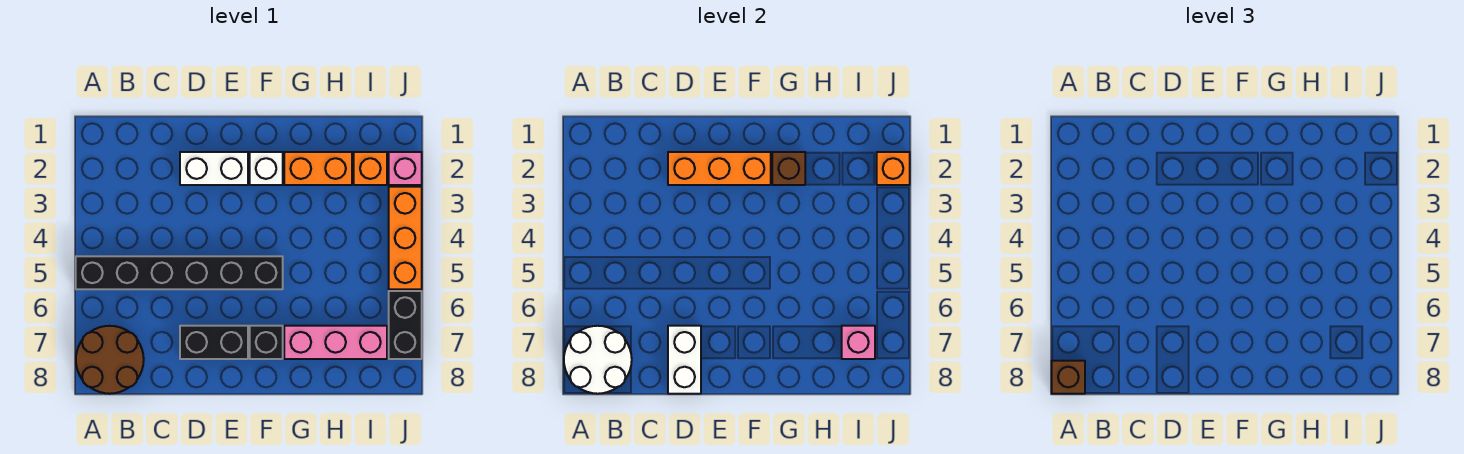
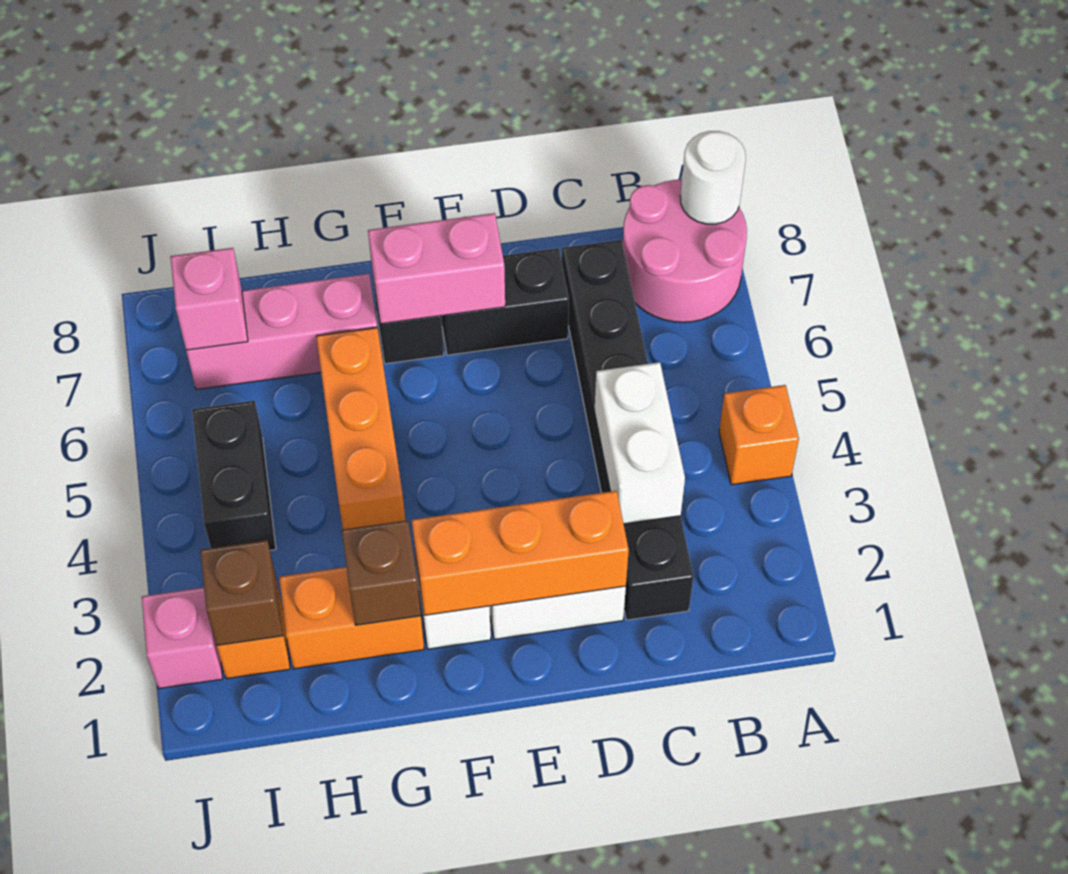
black 1x6 brick [76,256,283,289] -> black 1x6 brick turned to [562,240,693,620]
brown 2x2 round brick [76,326,144,394] -> pink 2x2 round brick [623,179,747,322]
white 2x2 round brick [564,326,632,394] -> white 1x1 round brick [680,131,746,224]
brown 1x1 brick [1052,361,1085,394] -> brown 1x1 brick moved to [200,540,283,645]
white 1x2 brick [668,326,701,394] -> white 1x2 brick moved to [594,362,685,524]
none -> pink 1x2 brick [368,213,505,324]
orange 1x1 brick [877,152,910,185] -> orange 1x1 brick moved to [719,385,799,485]
orange 1x3 brick [389,187,422,289] -> orange 1x3 brick moved to [316,327,405,529]
black 1x2 brick [389,291,422,359] -> black 1x2 brick moved to [192,401,276,550]

